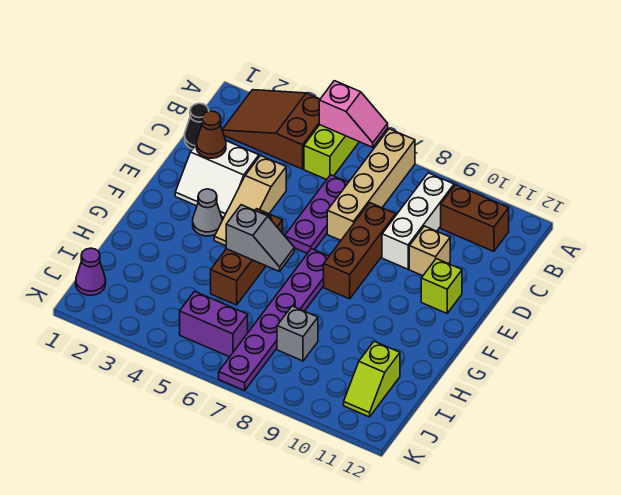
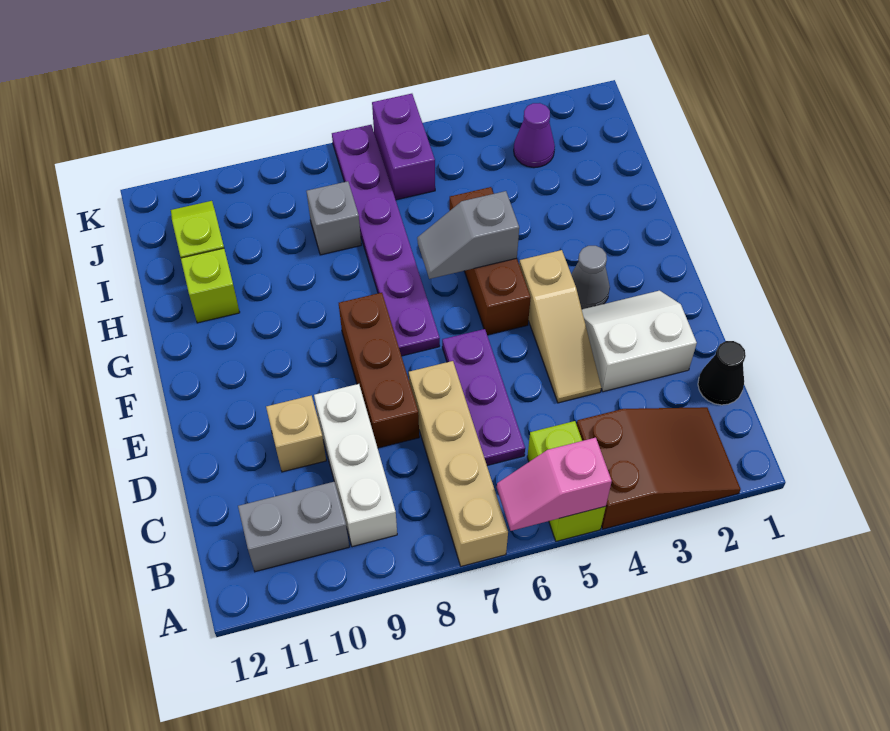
brown 1x2 brick [441,185,509,251] -> grey 1x2 brick [238,482,349,572]
brown 1x1 cone [196,111,226,158] -> none
tan 1x3 slope [214,156,286,246] -> tan 1x3 slope turned to [519,250,601,403]
lime 1x1 brick [421,259,462,313] -> lime 1x1 brick moved to [181,248,240,323]
purple 1x1 cone [76,248,106,295] -> purple 1x1 cone moved to [514,103,555,168]
purple 1x2 brick [180,291,248,357] -> purple 1x2 brick turned to [372,94,435,200]

